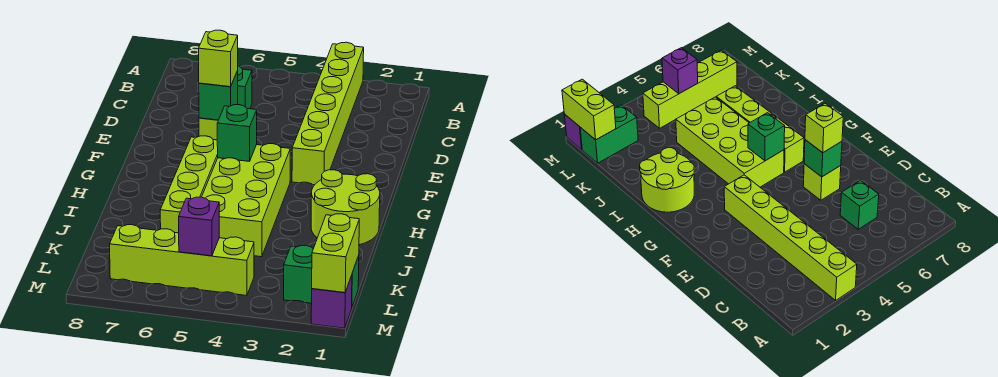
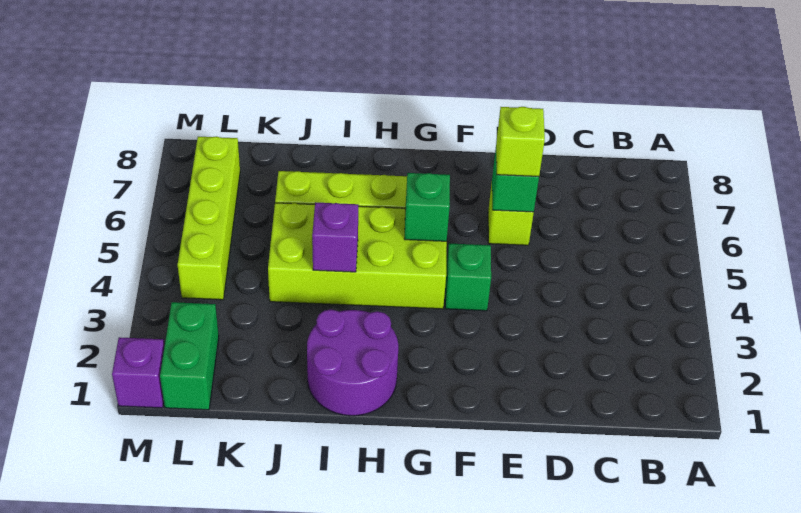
lime 1x6 brick [292,42,364,185] -> none
green 1x1 brick [238,66,252,109] -> green 1x1 brick moved to [445,243,491,311]
lime 2x2 round brick [311,170,380,245] -> purple 2x2 round brick [307,310,398,416]
lime 1x2 brick [312,214,359,293] -> none
purple 1x1 brick [179,197,219,256] -> purple 1x1 brick moved to [312,202,358,272]

